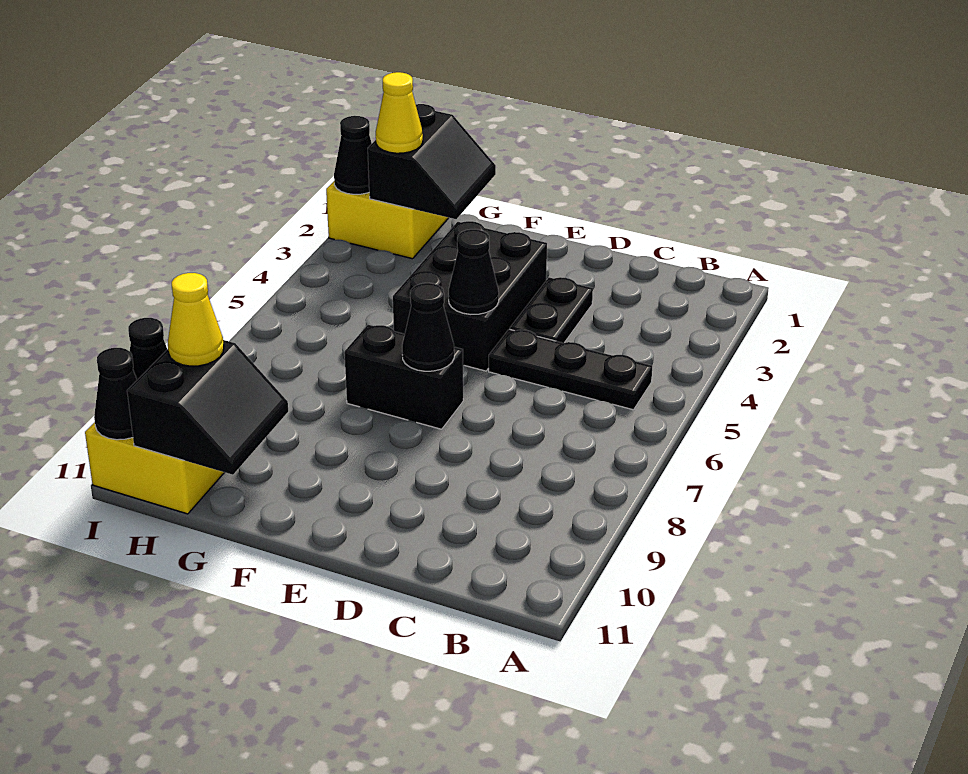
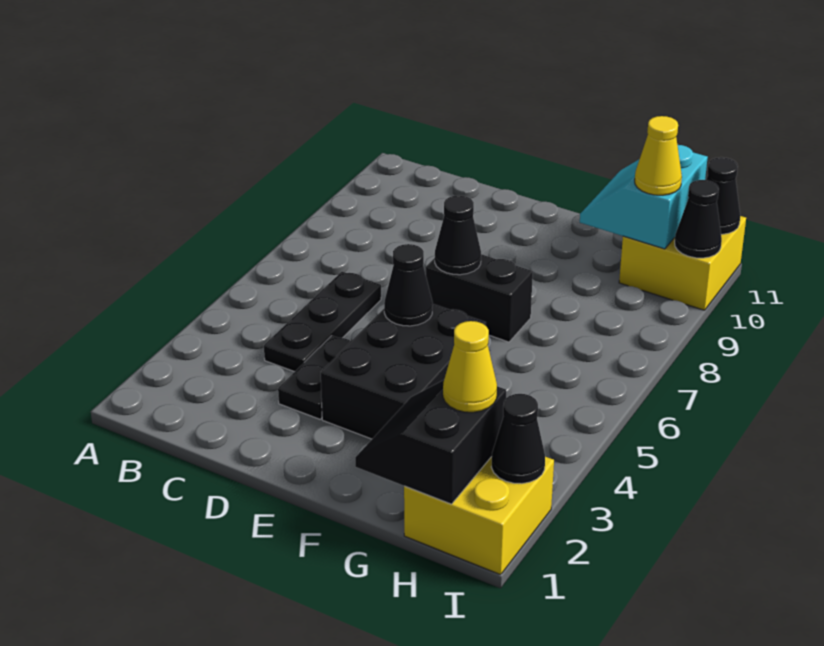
black 1x3 plate [489,329,652,410] -> black 1x3 plate turned to [264,272,381,372]
black 2x2 slope [127,340,288,475] -> cyan 2x2 slope [580,145,708,249]

